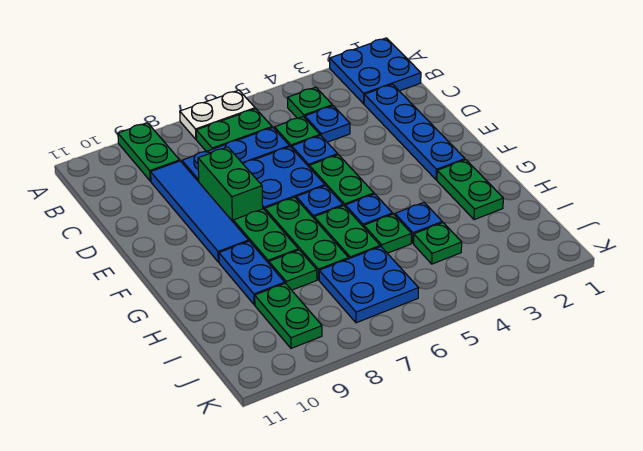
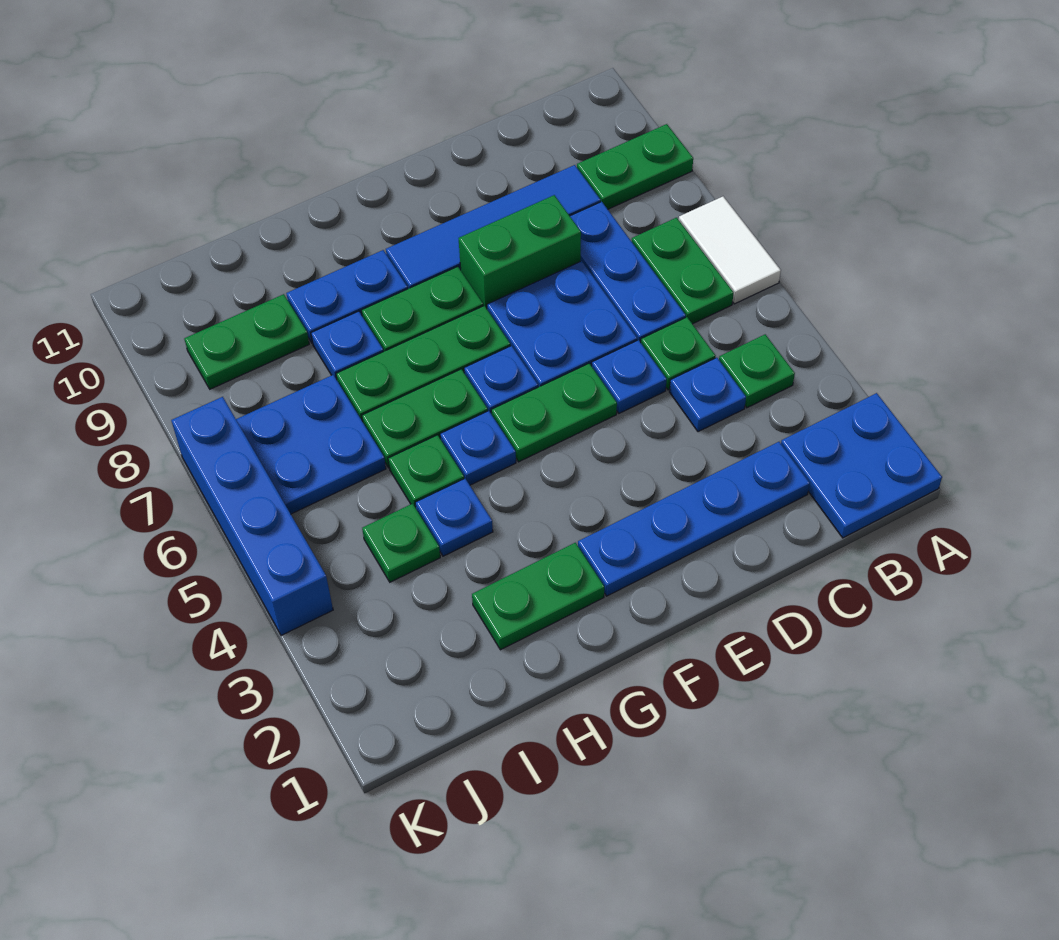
white 1x2 plate [180,90,255,139] -> white 1x2 tile [679,196,781,304]
green 1x1 plate [269,250,317,290] -> blue 1x1 plate [311,311,384,380]
none -> blue 1x4 brick [171,397,333,636]

